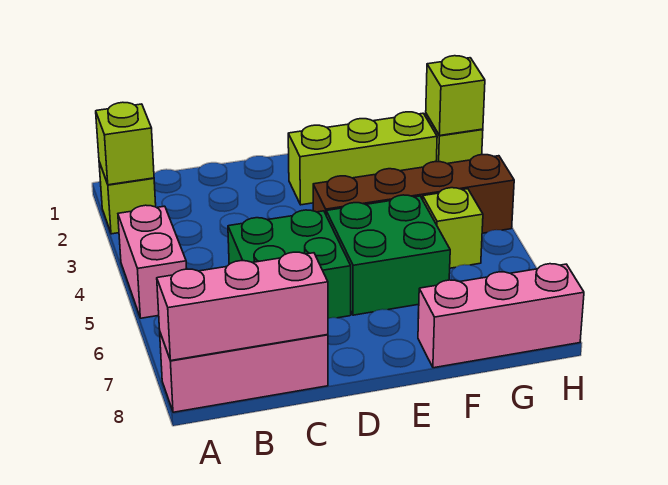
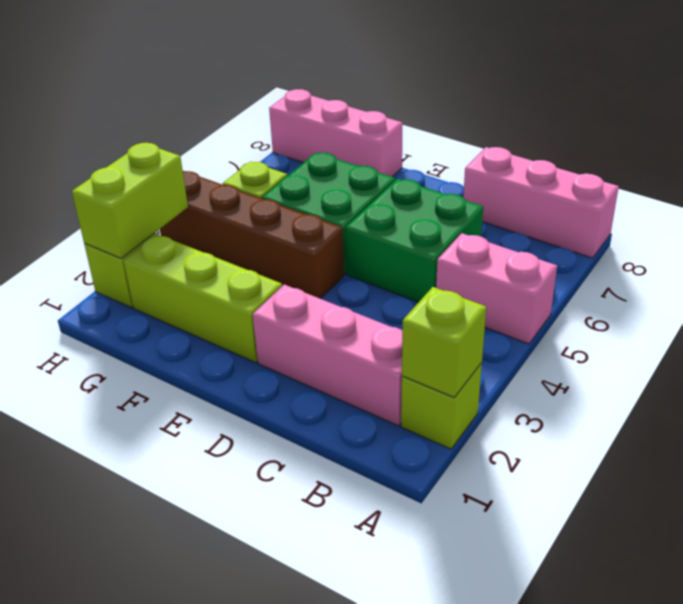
pink 1x2 brick [118,205,187,318] -> pink 1x2 brick turned to [436,233,557,344]
pink 1x3 brick [157,252,328,361] -> pink 1x3 brick moved to [253,285,402,426]
lime 1x1 brick [426,56,485,136] -> lime 1x2 brick [72,143,188,258]

